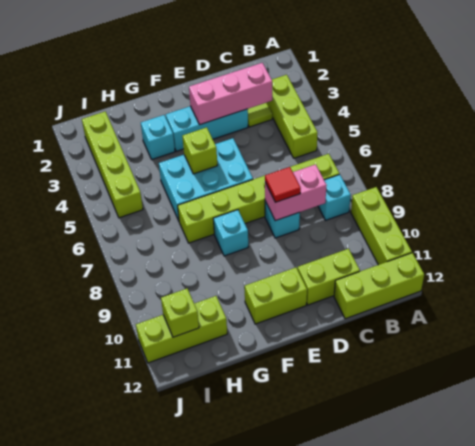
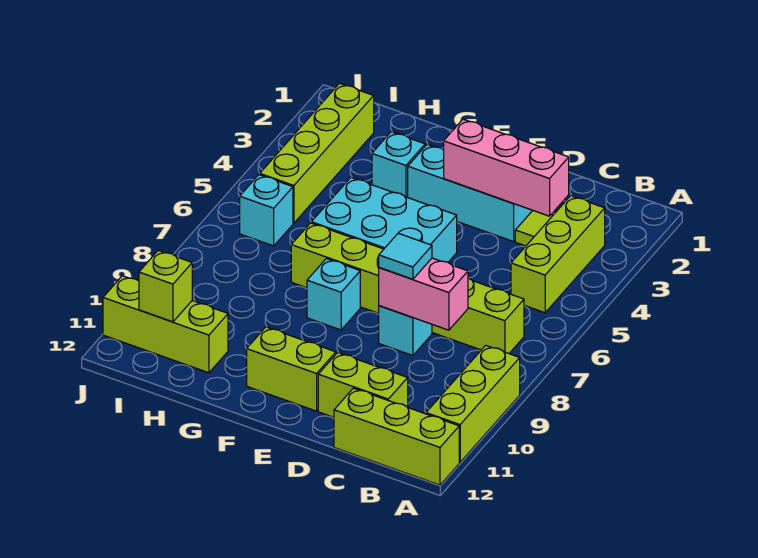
cyan 1x1 brick [318,174,351,220] -> cyan 1x1 brick moved to [240,175,293,246]
red 1x1 tile [265,167,301,202] -> cyan 1x1 tile [379,233,432,279]
lime 1x1 brick [182,127,217,174] -> none

